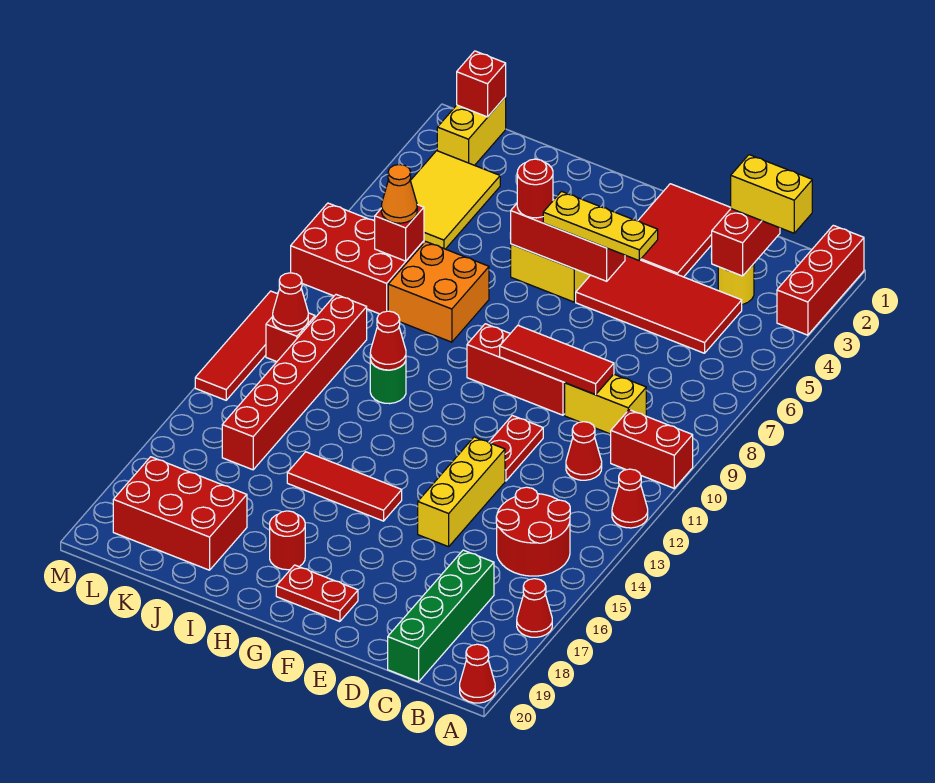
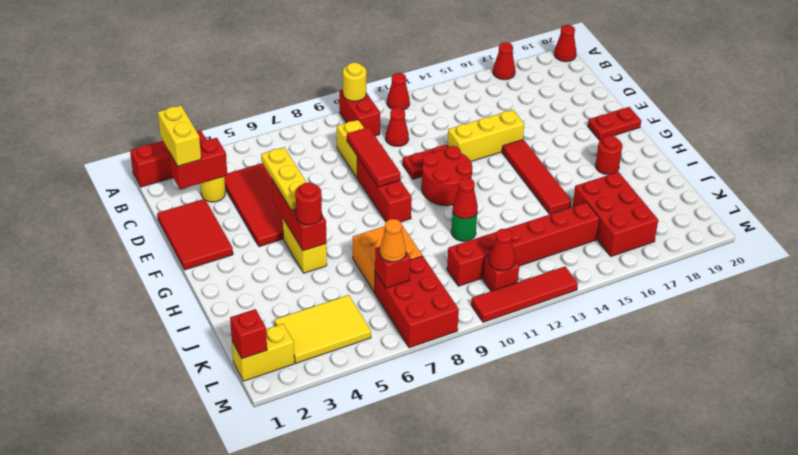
none -> yellow 1x1 round brick [343,62,366,101]
red 2x2 round brick [496,487,570,576] -> red 2x2 round brick moved to [422,146,473,206]
green 1x4 brick [388,550,494,682] -> none
red 2x3 tile [638,184,731,277] -> red 2x3 tile turned to [157,199,233,270]
red 1x2 plate [276,565,358,621] -> red 1x2 plate turned to [588,107,641,140]
red 1x3 tile [287,452,402,521] -> red 1x4 tile [502,139,572,214]
red 2x3 brick [113,457,247,570] -> red 2x3 brick moved to [573,172,658,256]

